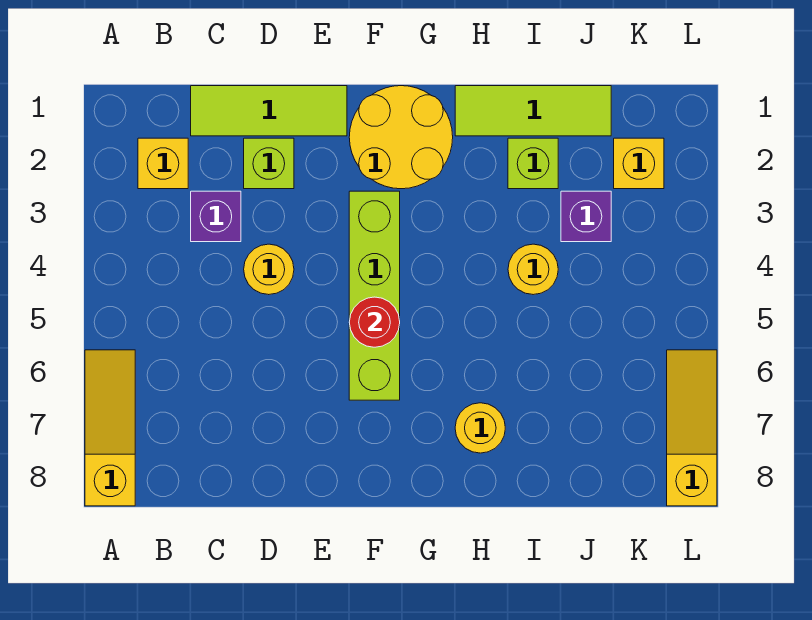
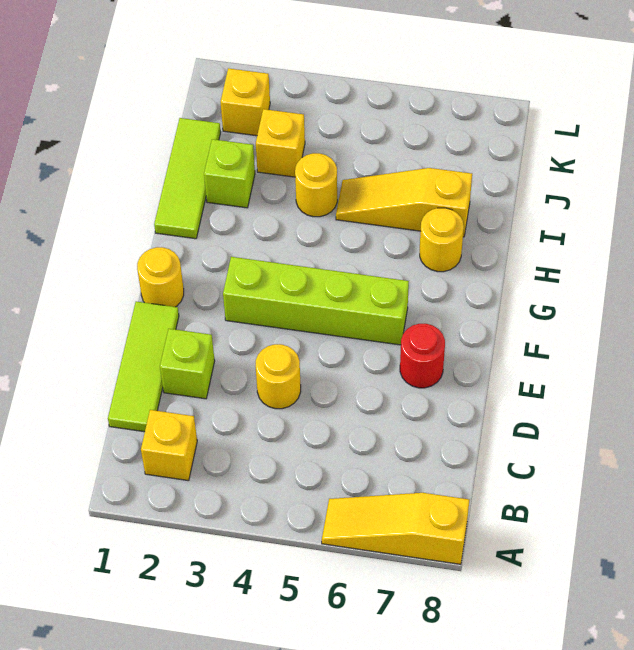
purple 1x1 brick [191,191,241,242] -> none
yellow 2x2 round brick [349,86,453,189] -> yellow 1x1 round brick [137,247,184,307]
red 1x1 round brick [349,297,400,347] -> red 1x1 round brick moved to [400,324,445,388]
purple 1x1 brick [561,191,611,242] -> yellow 1x1 brick [256,109,305,177]
yellow 1x3 slope [667,350,717,506] -> yellow 1x3 slope moved to [336,168,472,237]

